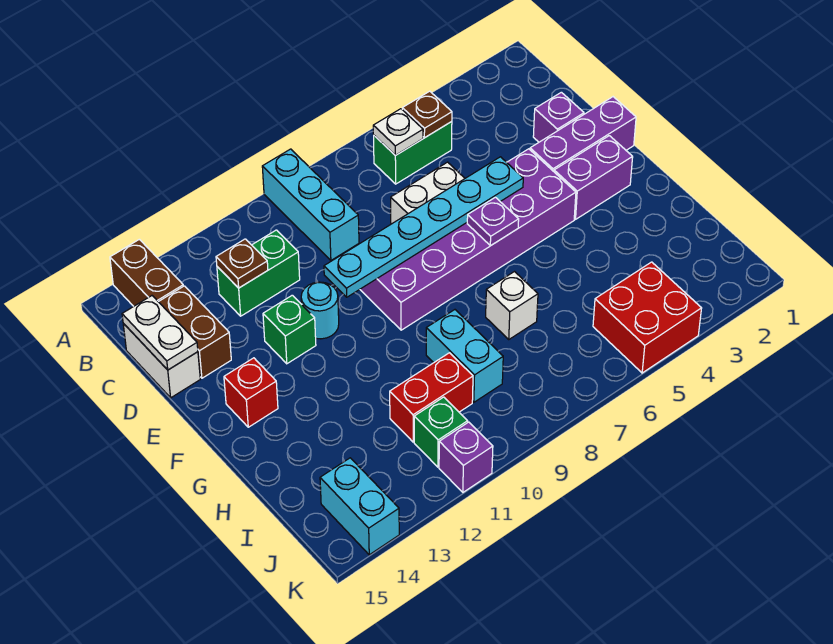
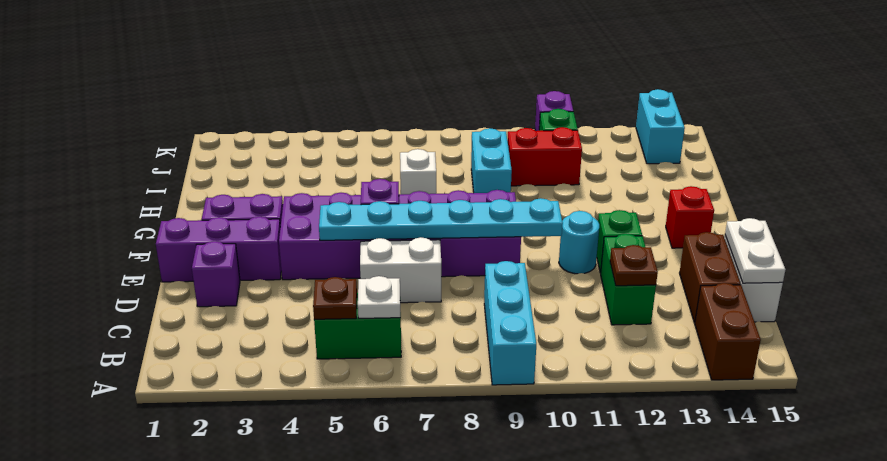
green 1x2 brick [217,230,300,316] -> green 1x2 brick turned to [601,234,656,325]
red 2x2 brick [593,262,702,373] -> none

